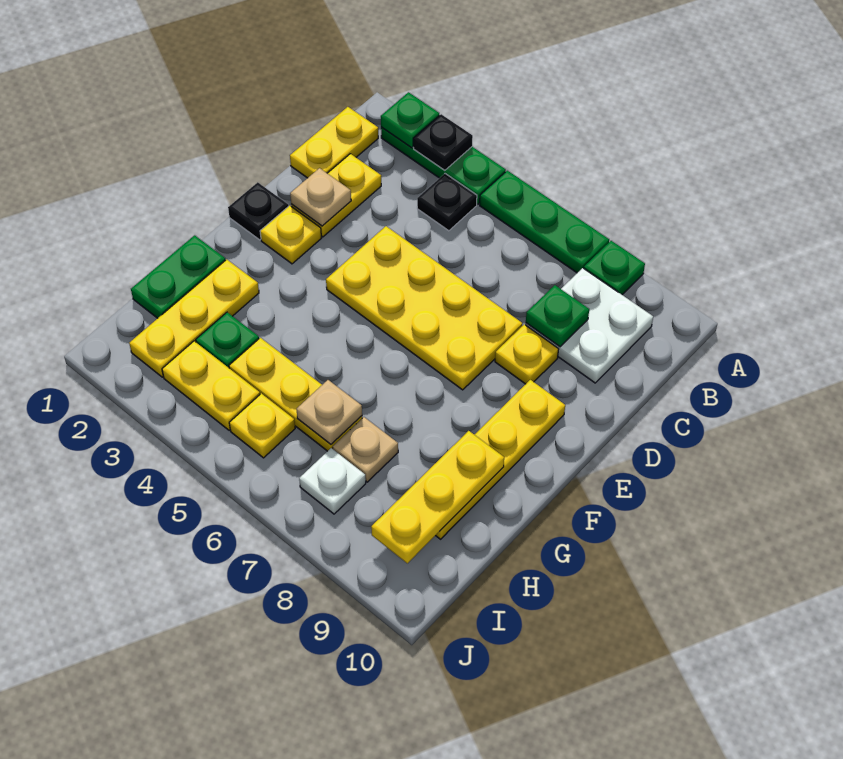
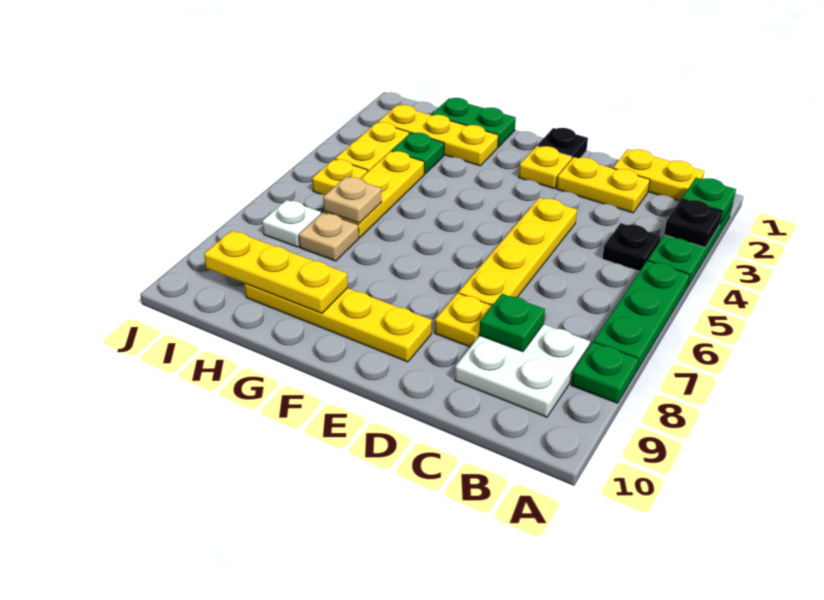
tan 1x1 plate [290,168,351,226] -> none
yellow 2x4 plate [326,226,522,390] -> yellow 1x4 plate [459,198,577,305]

